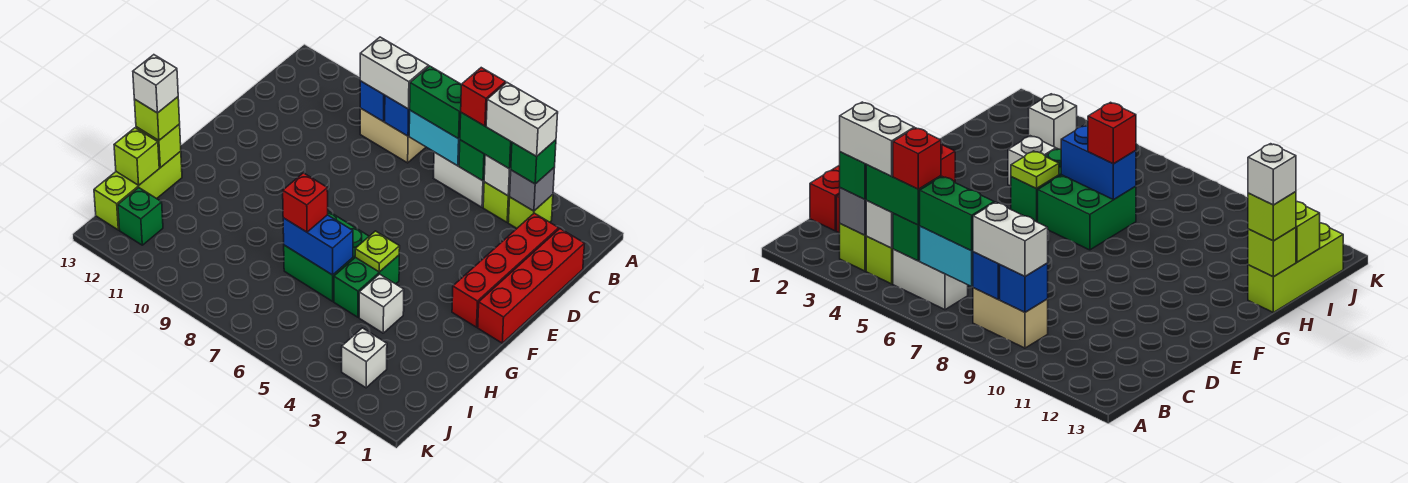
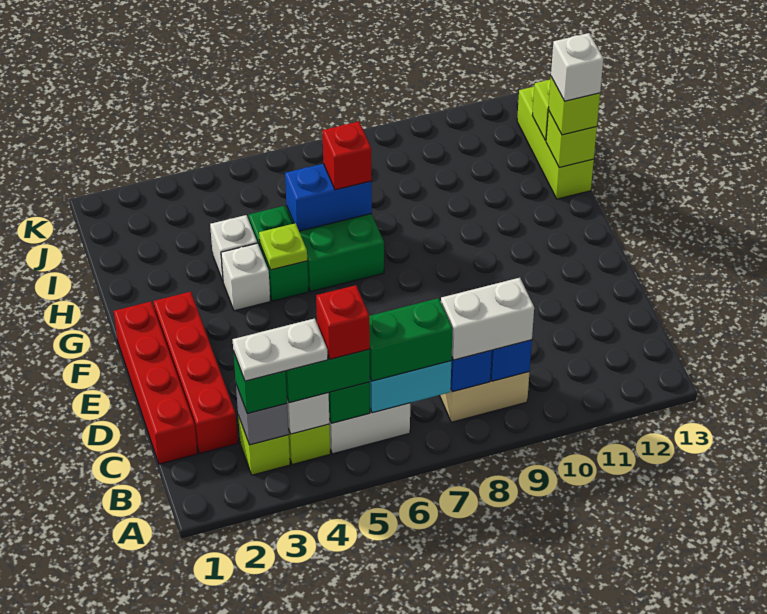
white 1x2 brick [486,83,558,156] -> white 1x2 plate [232,318,328,381]
white 1x1 brick [342,328,387,388] -> white 1x1 brick moved to [221,243,270,311]
green 1x1 brick [118,188,163,245] -> none

